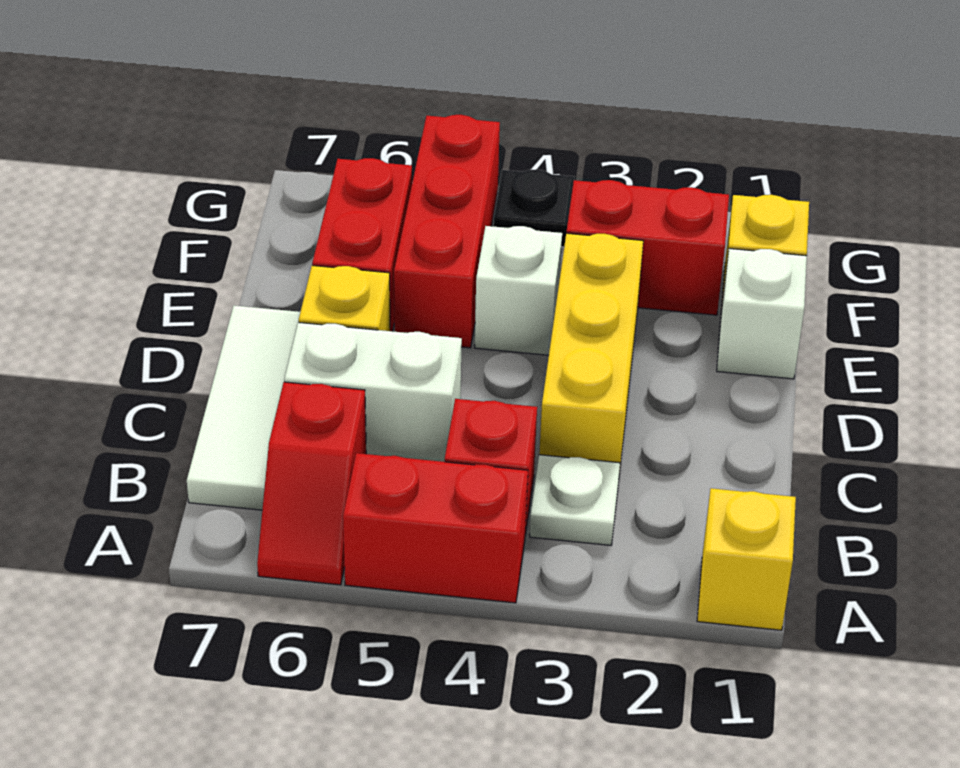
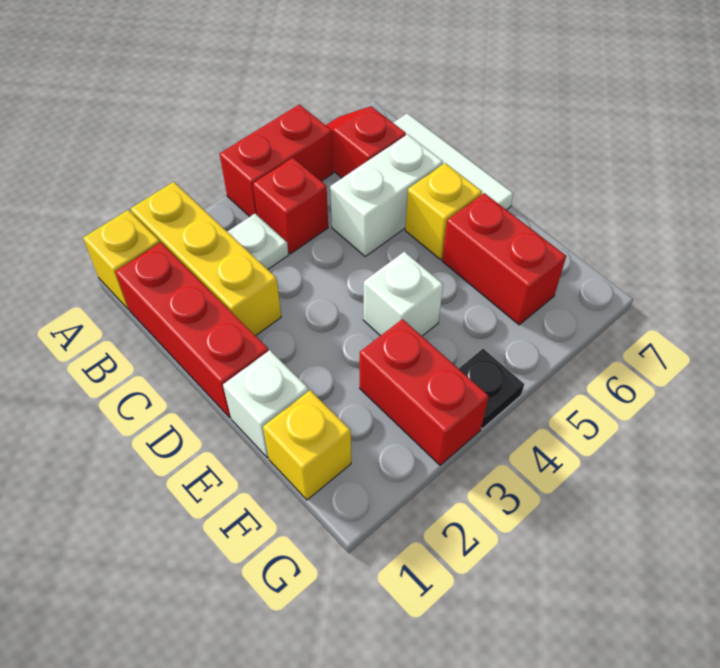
yellow 1x3 brick [539,233,643,474] -> yellow 1x3 brick moved to [131,182,281,336]
red 1x3 brick [394,115,500,348] -> red 1x3 brick moved to [115,242,268,418]
red 1x2 brick [566,180,729,315] -> red 1x2 brick turned to [360,319,489,465]

